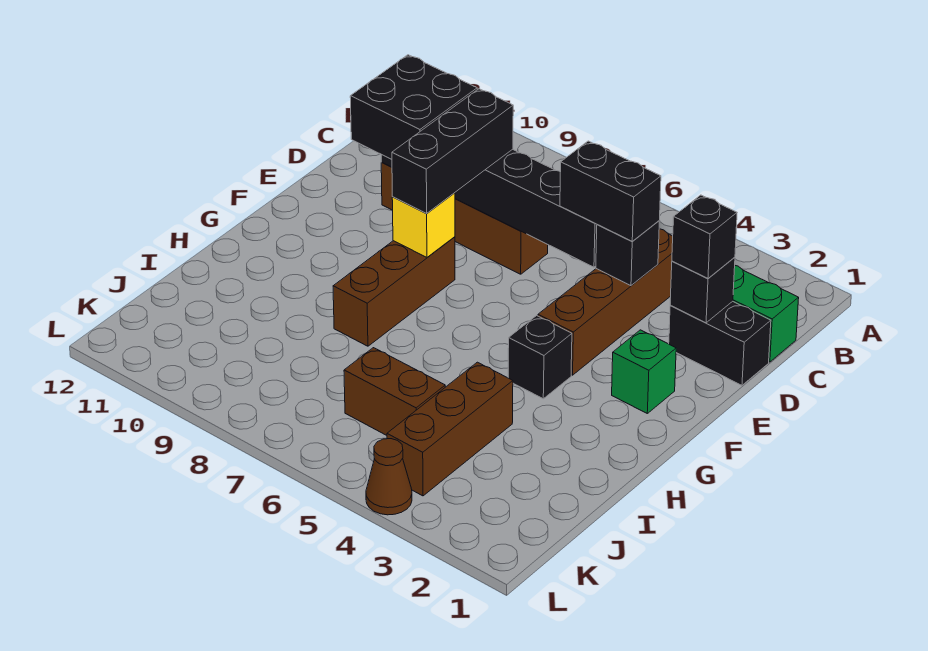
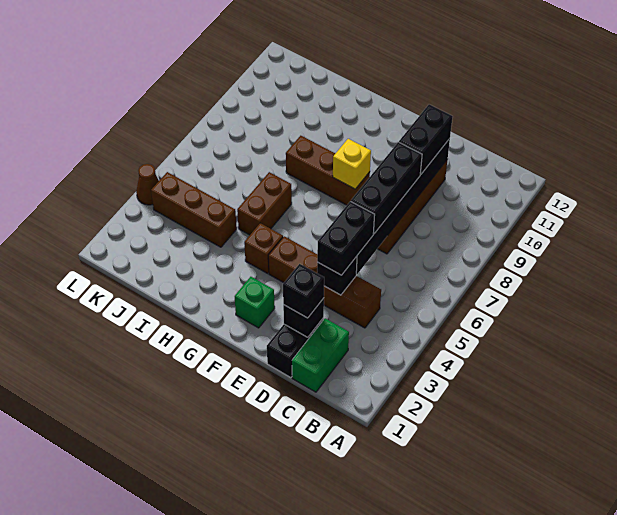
black 1x3 brick [392,89,513,214] -> black 1x3 brick turned to [351,142,422,234]
black 2x2 brick [350,55,477,159] -> black 1x2 brick [399,104,453,175]
black 1x1 brick [508,316,572,399] -> brown 1x1 brick [244,223,283,274]
brown 1x2 brick [344,348,445,435] -> brown 1x2 brick moved to [237,172,292,235]

